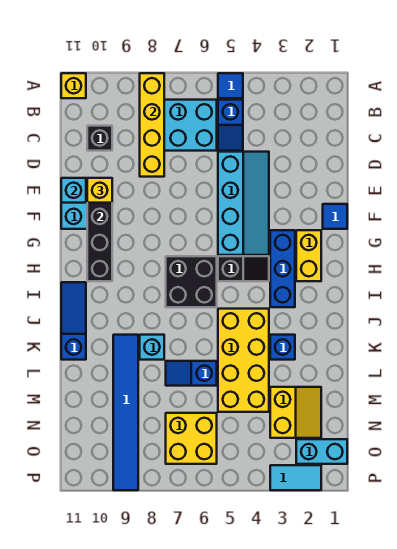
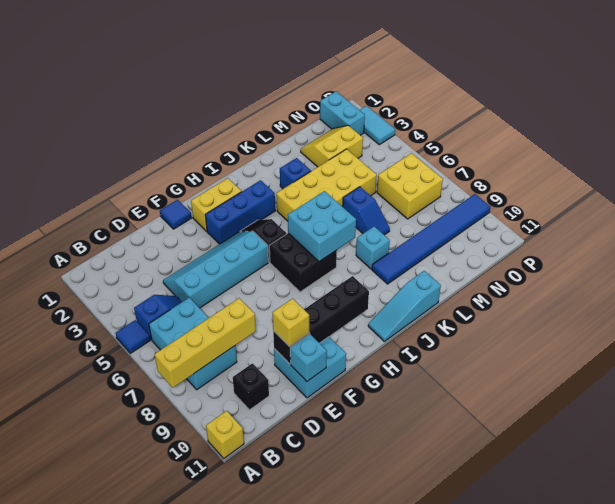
none -> cyan 2x2 brick [288,191,356,262]
blue 1x3 slope [61,282,86,360] -> cyan 1x3 slope [368,271,441,341]

